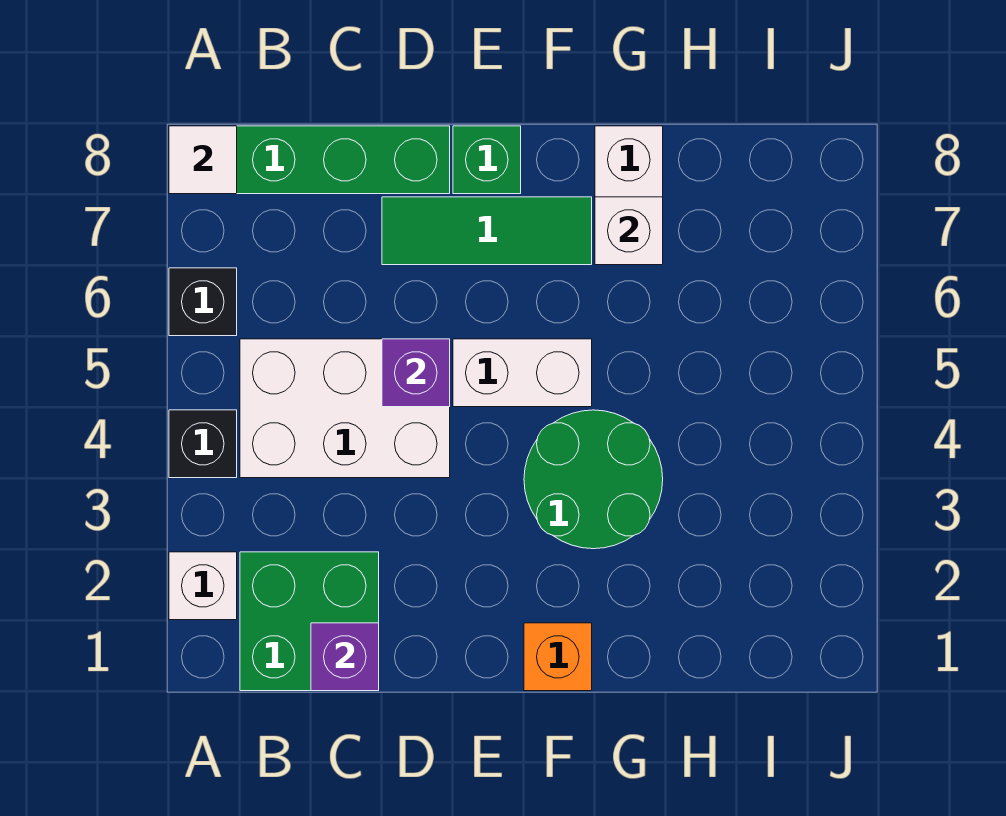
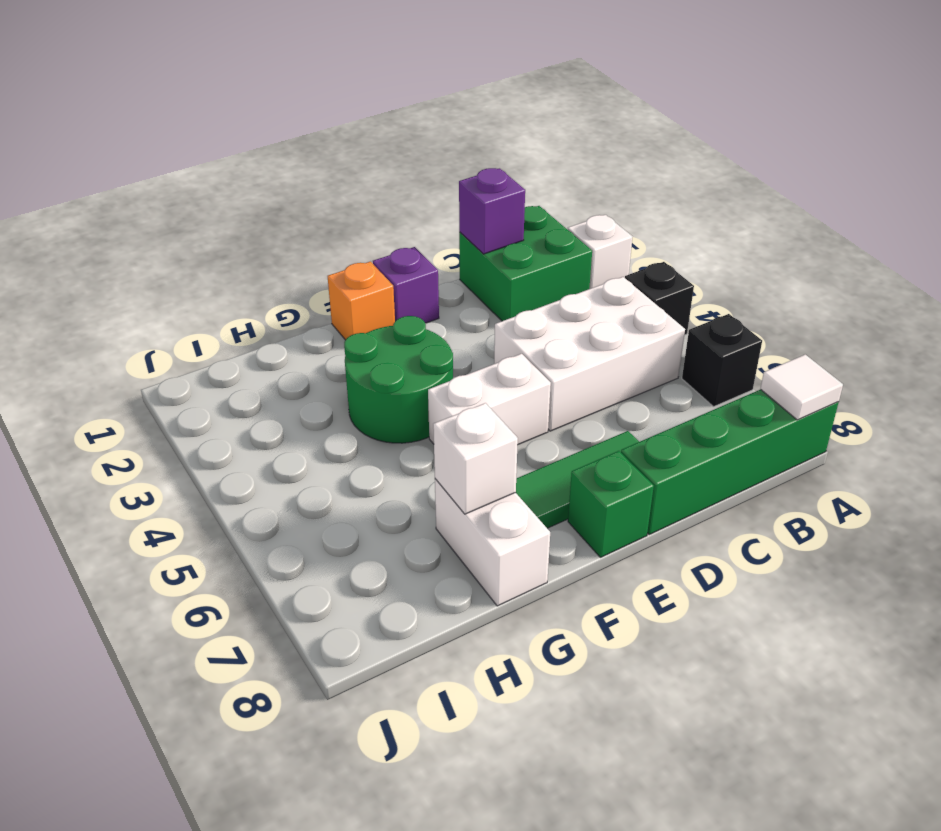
purple 1x1 brick [382,339,450,407] -> purple 1x1 brick moved to [373,247,439,323]

